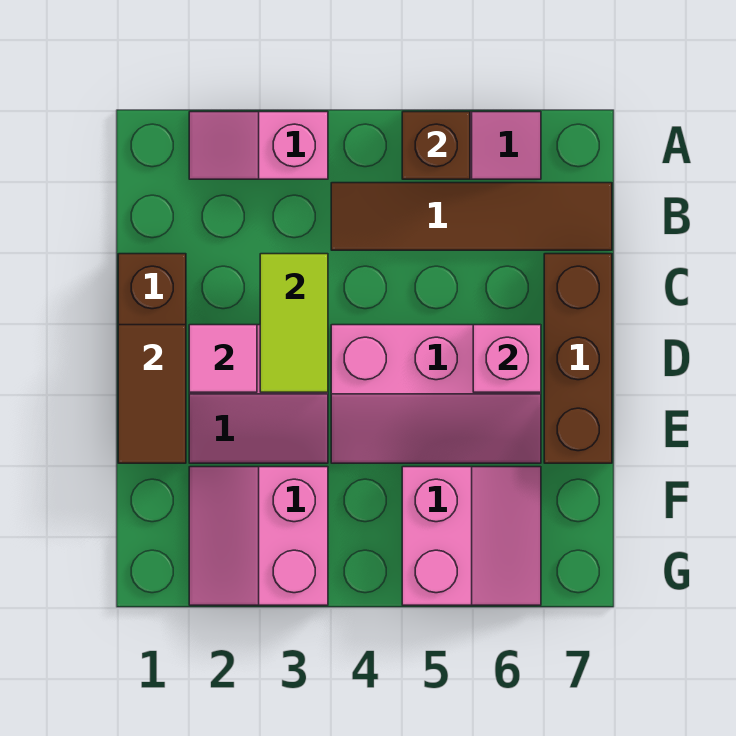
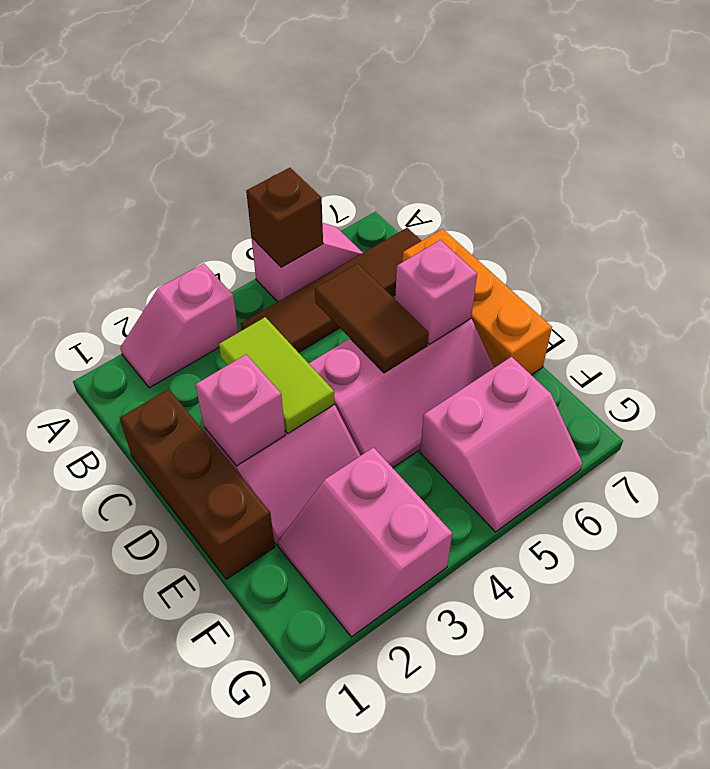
brown 1x3 brick [544,254,612,463] -> orange 1x3 brick [403,229,552,375]
brown 1x2 tile [118,325,186,463] -> brown 1x2 tile moved to [315,264,428,373]
pink 1x1 tile [189,325,257,392] -> pink 1x1 brick [195,355,285,466]
pink 2x2 slope [402,467,541,605] -> pink 2x2 slope turned to [420,357,582,532]

